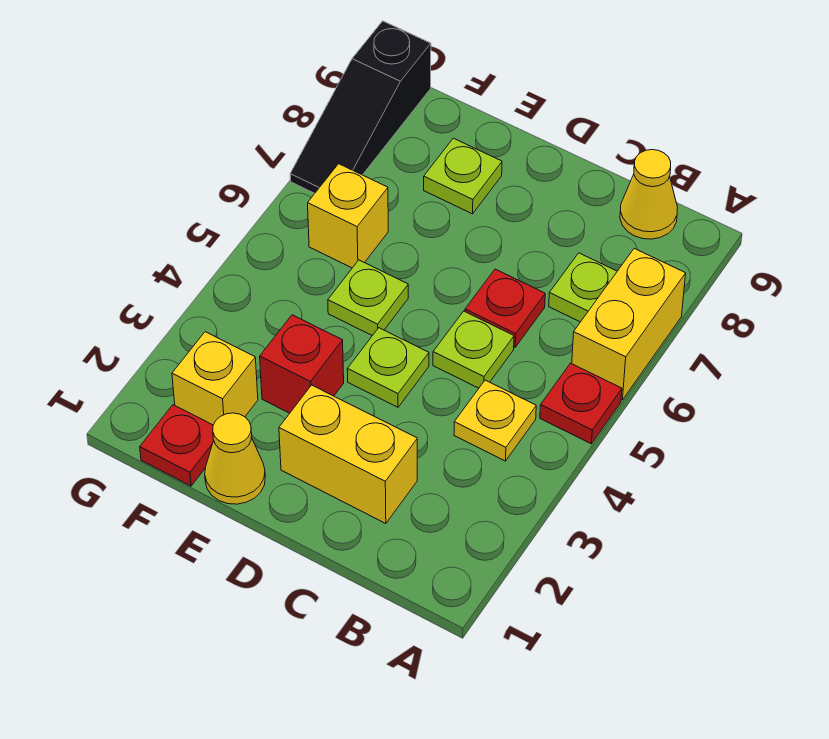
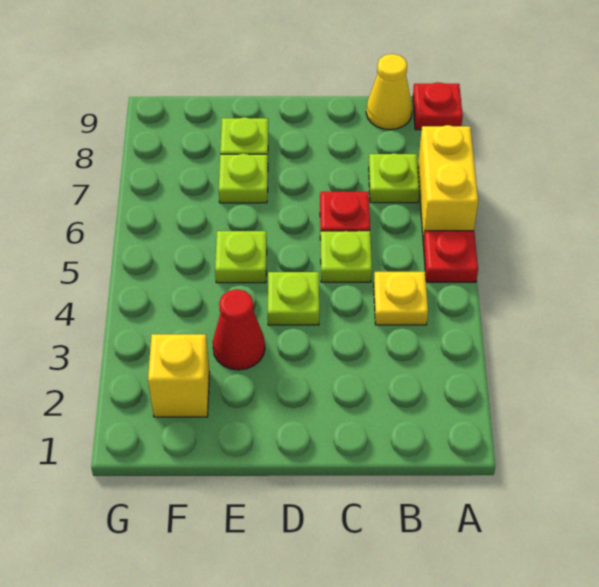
yellow 1x2 brick [279,385,417,524] -> none
yellow 1x1 cone [205,413,265,504] -> none
red 1x1 brick [260,315,344,413] -> red 1x1 cone [213,289,265,370]
none -> lime 1x1 plate [219,154,268,203]
red 1x1 plate [140,405,214,486] -> red 1x1 plate moved to [413,82,463,130]
yellow 1x1 brick [308,164,388,268] -> none
black 1x3 slope [290,21,431,193] -> none

